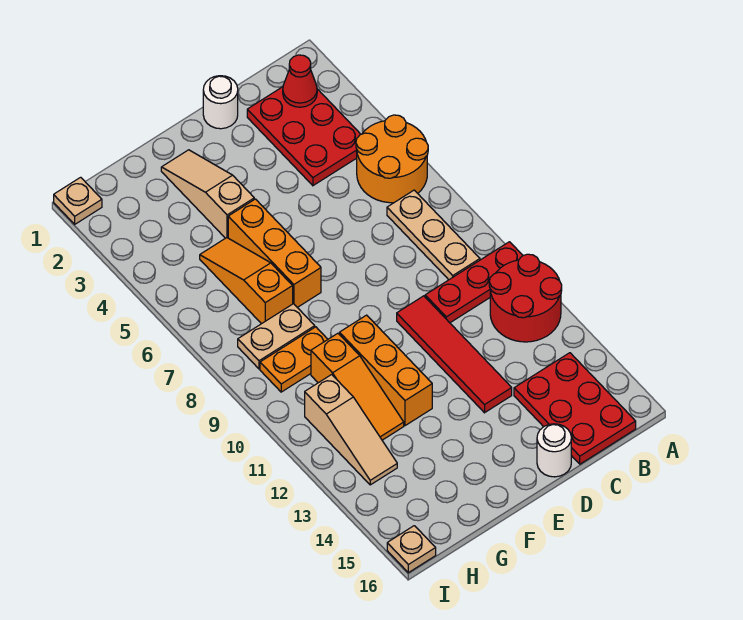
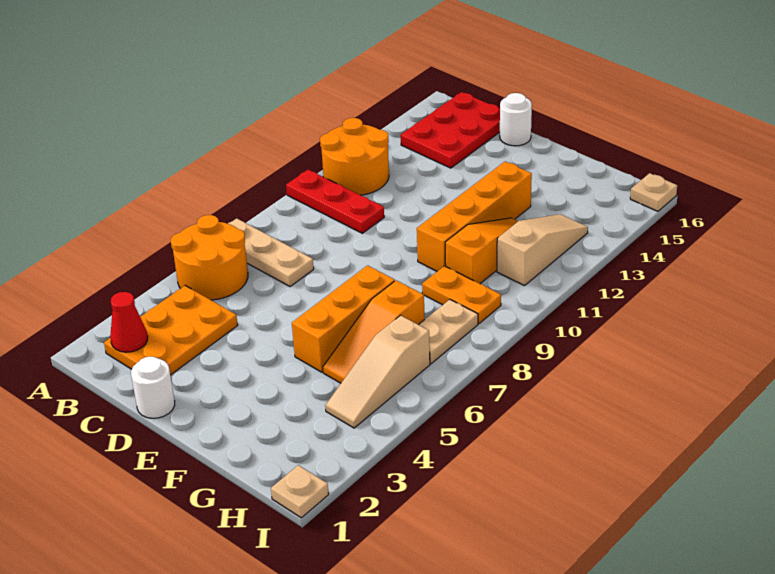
red 2x2 round brick [489,254,562,342] -> orange 2x2 round brick [320,118,389,195]
red 2x3 plate [247,87,361,186] -> orange 2x3 plate [104,285,238,375]
tan 1x3 plate [387,190,480,280] -> tan 1x3 plate turned to [228,218,314,287]
red 1x4 tile [397,296,512,413] -> none
tan 1x3 slope [161,150,254,238] -> tan 1x3 slope moved to [325,315,430,428]
orange 1x3 brick [339,315,432,426] -> orange 1x4 brick [417,161,532,271]
tan 1x2 plate [238,304,315,369] -> tan 1x2 plate turned to [419,300,478,364]

